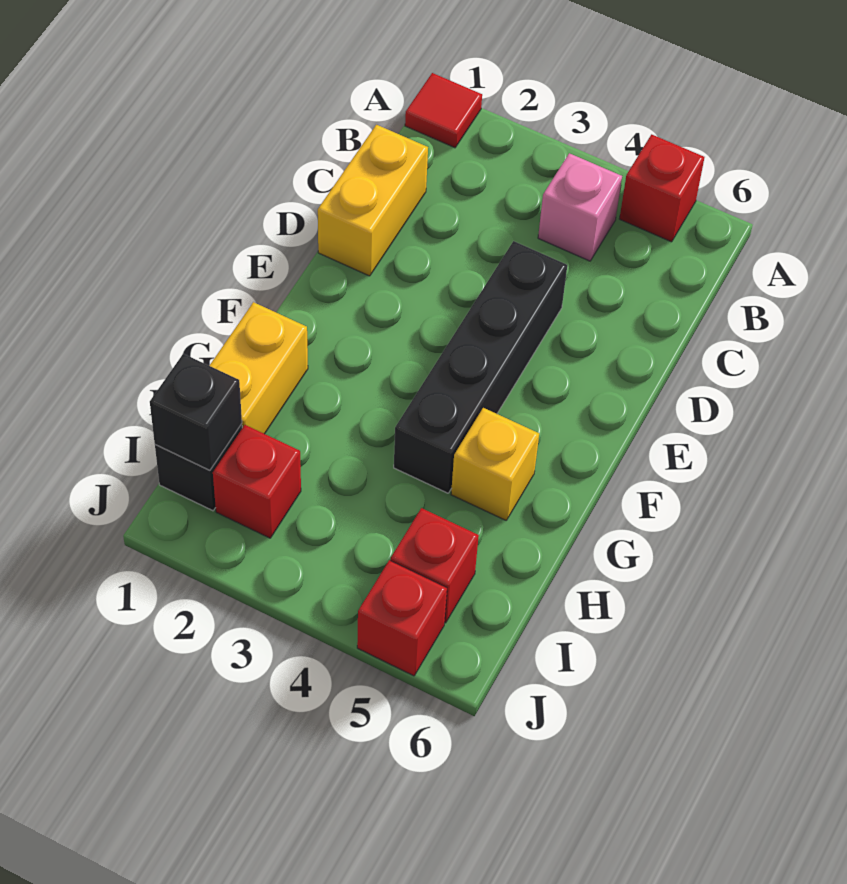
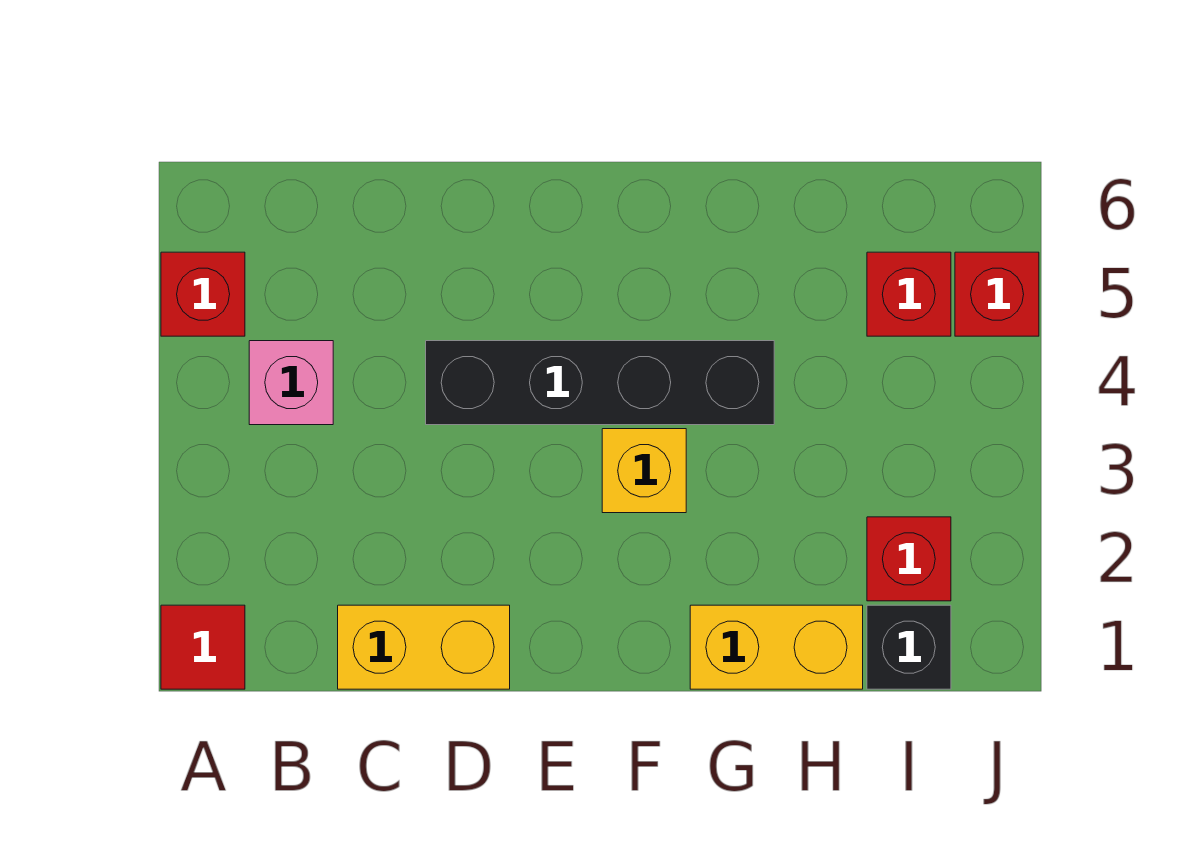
yellow 1x1 brick [451,408,539,520] -> yellow 1x1 brick moved to [602,429,686,513]
black 1x1 brick [150,354,242,470] -> none

